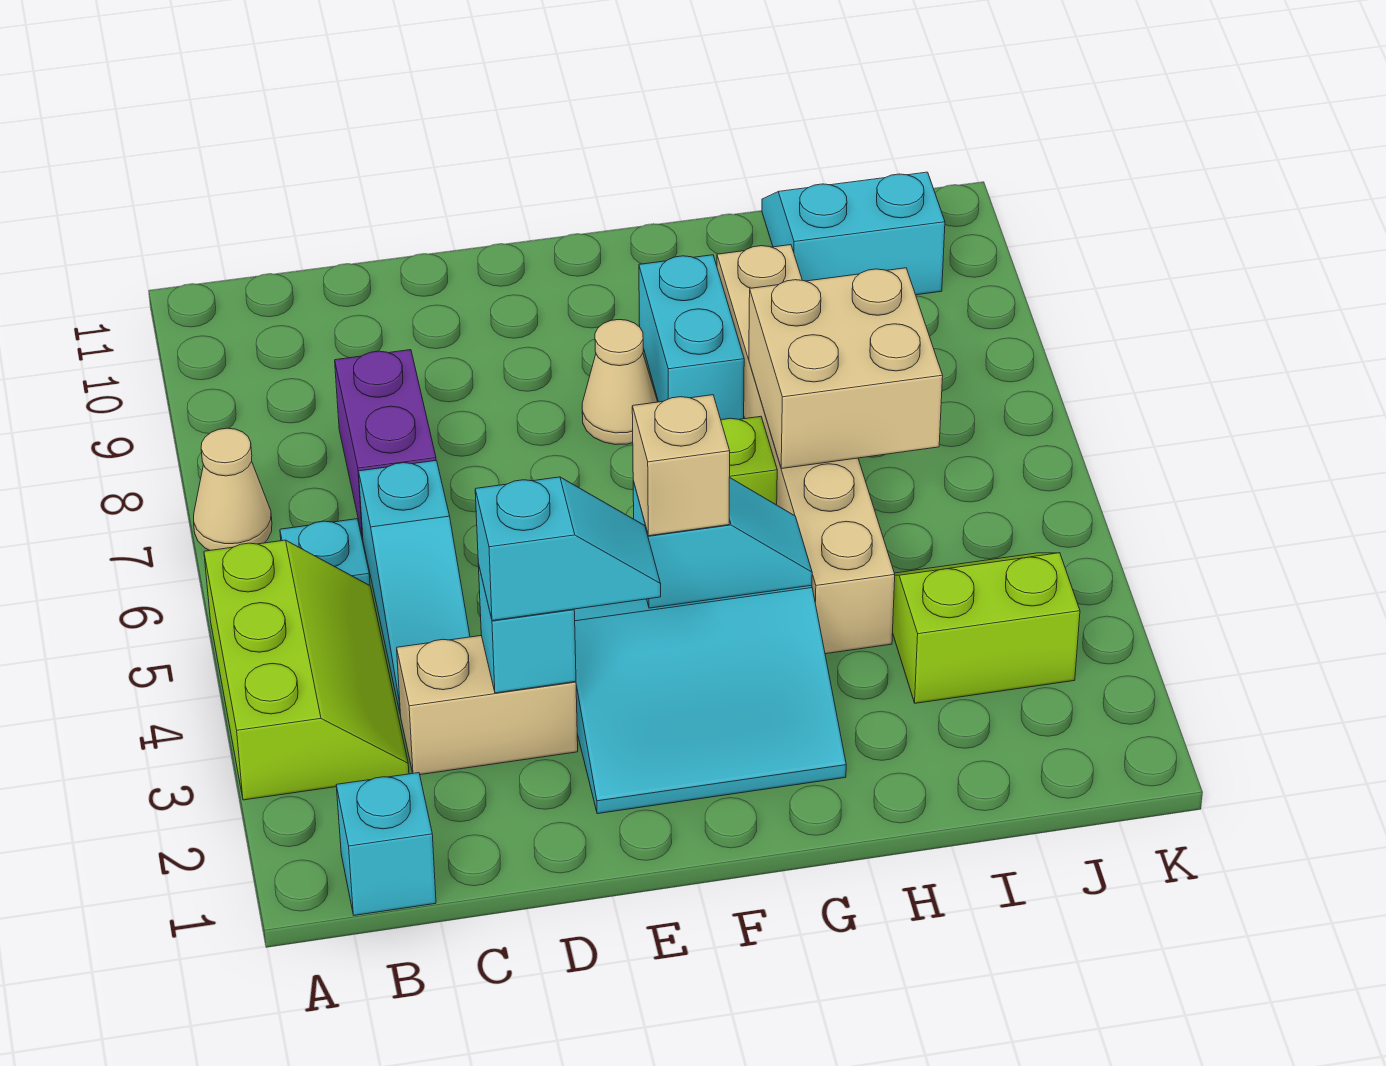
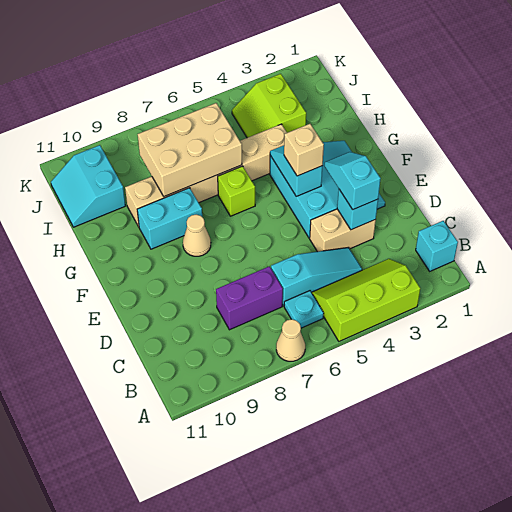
tan 1x2 brick [397,636,578,775] -> tan 1x2 brick turned to [310,209,376,252]
tan 2x2 brick [749,268,943,469] -> tan 2x3 brick [138,103,242,196]

